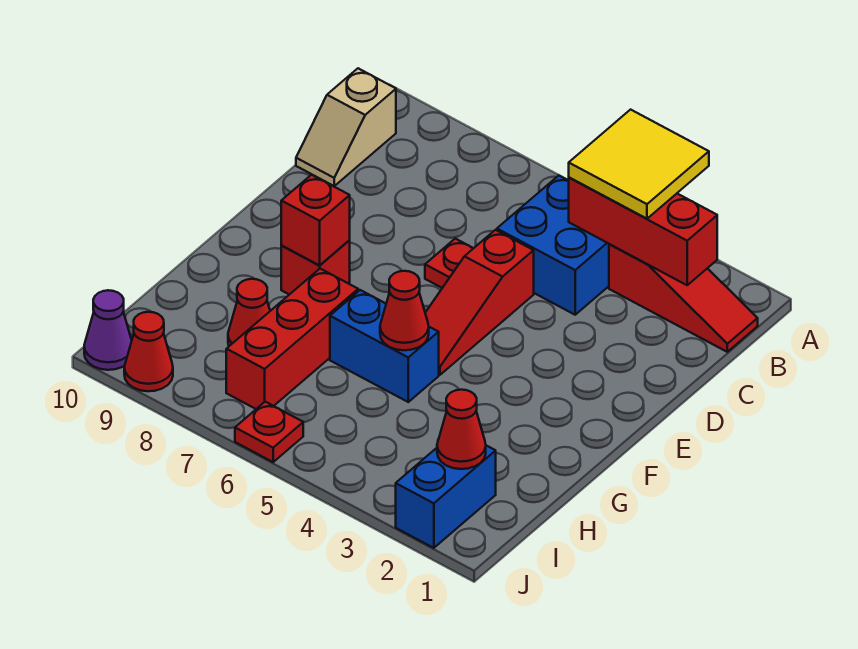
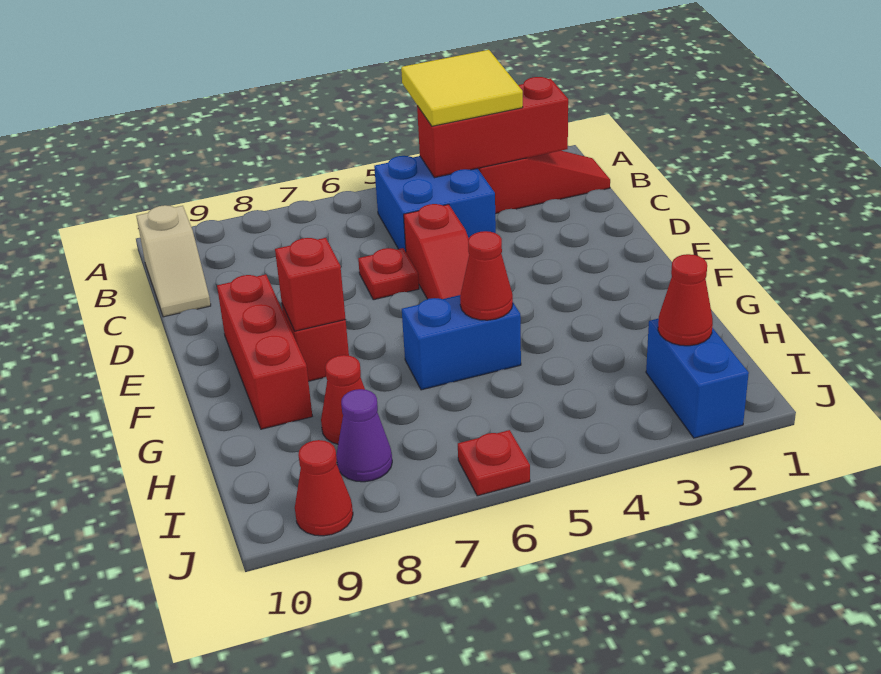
red 1x3 brick [226,269,358,409] -> red 1x3 brick moved to [217,274,312,429]
purple 1x1 cone [84,290,132,370] -> purple 1x1 cone moved to [336,389,392,482]

